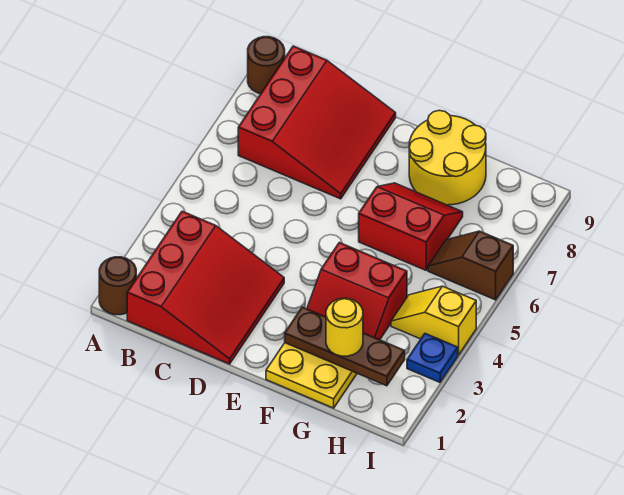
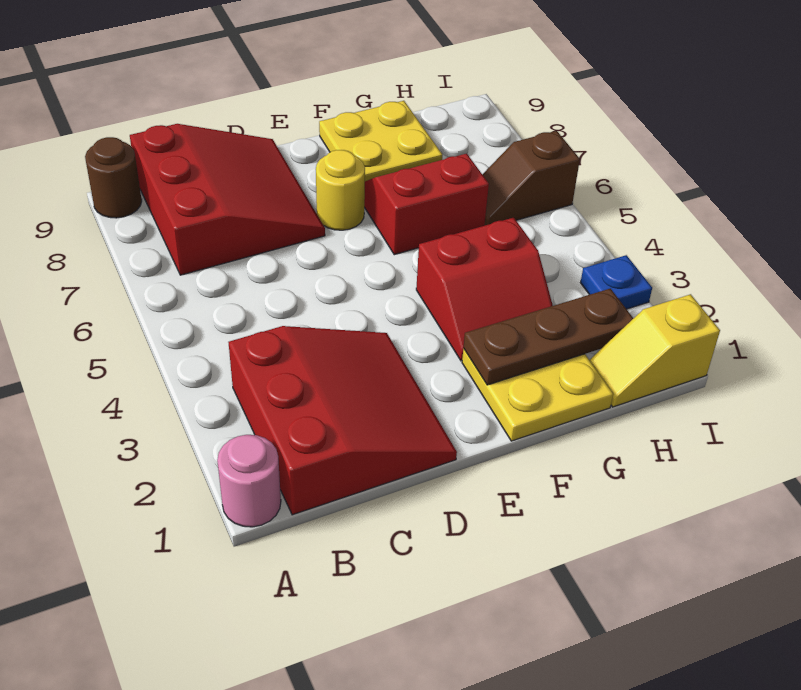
brown 1x1 round brick [99,257,136,315] -> pink 1x1 round brick [217,435,281,527]
yellow 2x2 round brick [409,110,486,205] -> yellow 2x2 plate [319,101,442,181]
yellow 1x1 round brick [326,298,363,356] -> yellow 1x1 round brick moved to [316,150,365,230]
yellow 1x2 slope [391,286,476,355] -> yellow 1x2 slope moved to [590,294,720,407]

